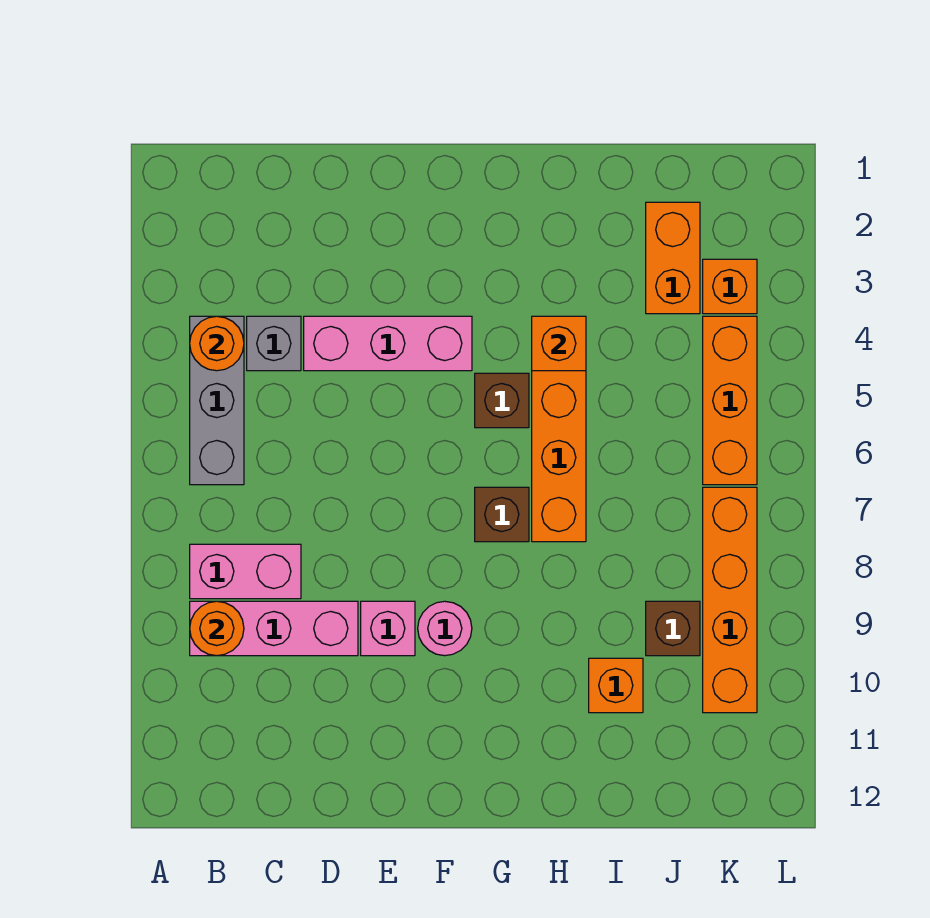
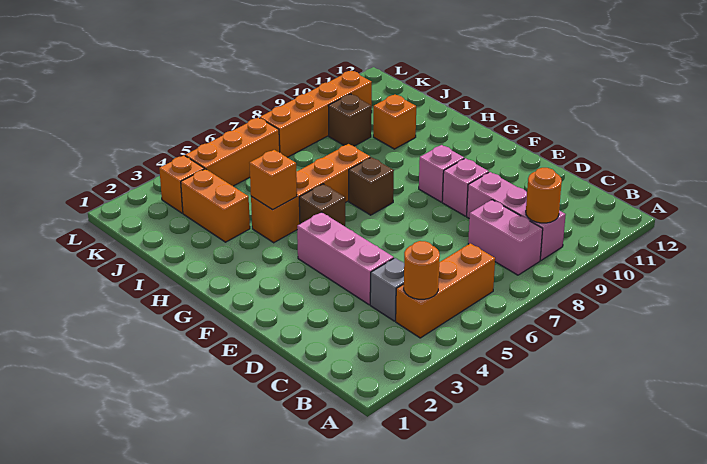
grey 1x3 brick [190,316,244,485] -> orange 1x3 brick [396,243,495,338]
pink 1x1 round brick [418,601,472,656] -> pink 1x1 brick [419,145,464,202]
orange 1x2 brick [646,202,700,314] -> orange 1x2 brick turned to [181,169,250,242]

